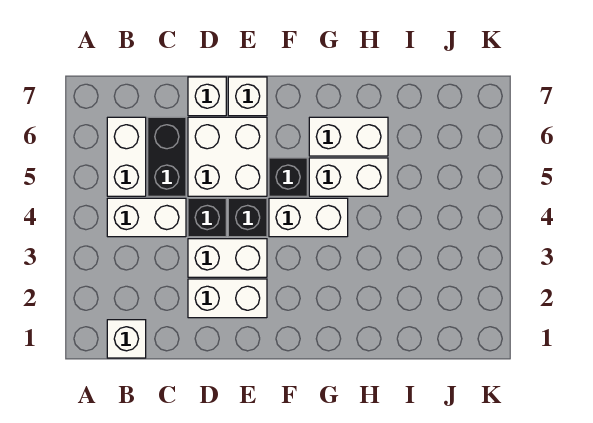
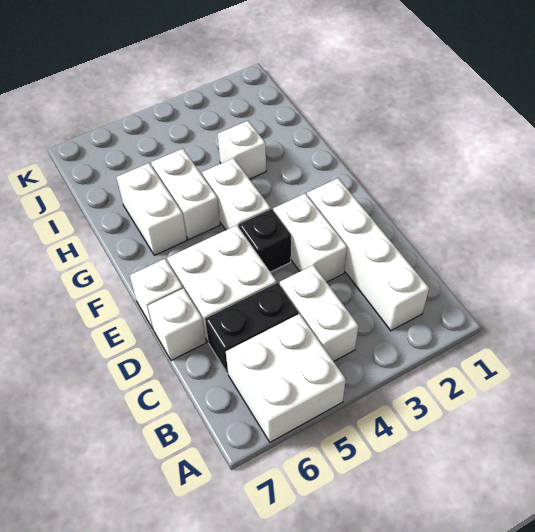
white 1x1 brick [107,320,146,358] -> white 1x1 brick moved to [218,121,266,179]
white 1x2 brick [107,117,146,196] -> white 2x2 brick [226,314,346,442]
white 1x2 brick [188,279,267,318] -> white 1x4 brick [307,178,429,331]
black 1x1 brick [188,198,226,237] -> none
black 1x1 brick [269,158,307,196] -> none

